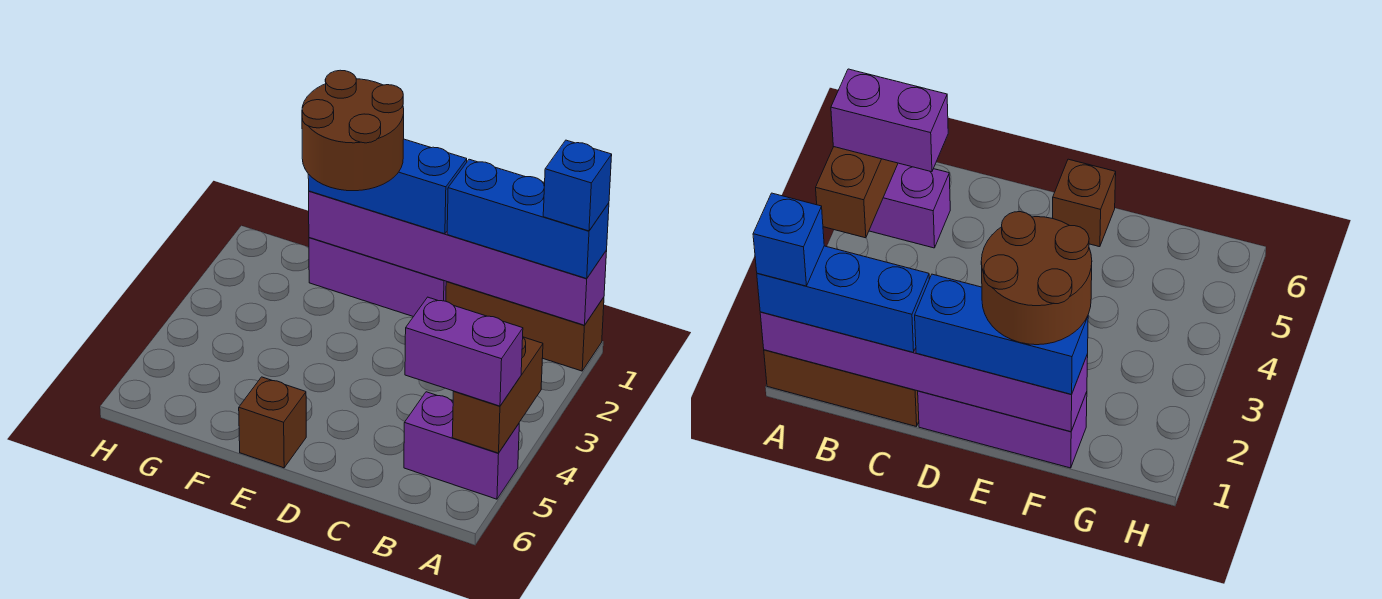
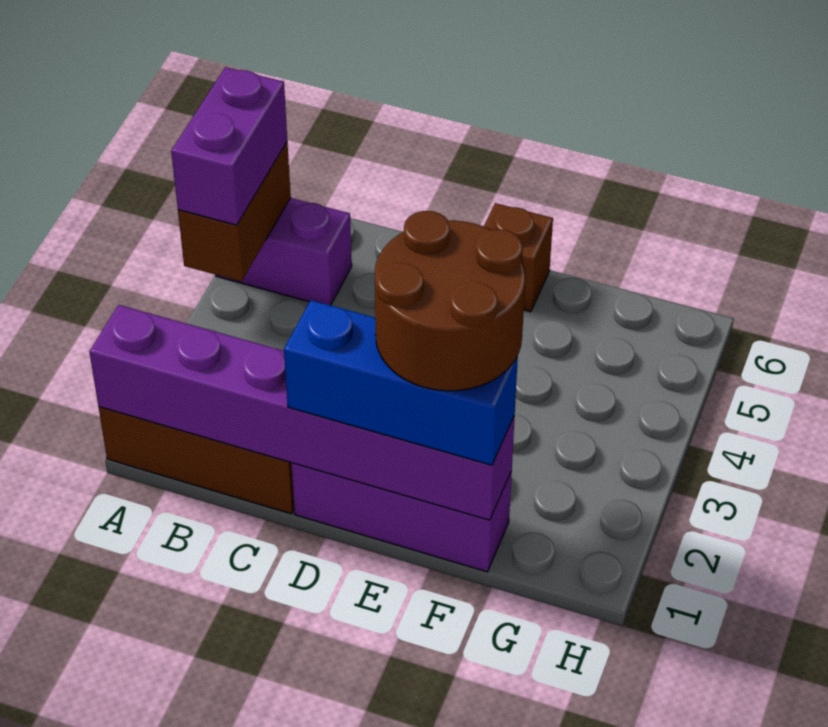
blue 1x3 brick [447,159,609,278] -> none
blue 1x1 brick [543,140,612,231] -> none
purple 1x2 brick [405,297,523,406] -> purple 1x2 brick turned to [171,67,287,225]

